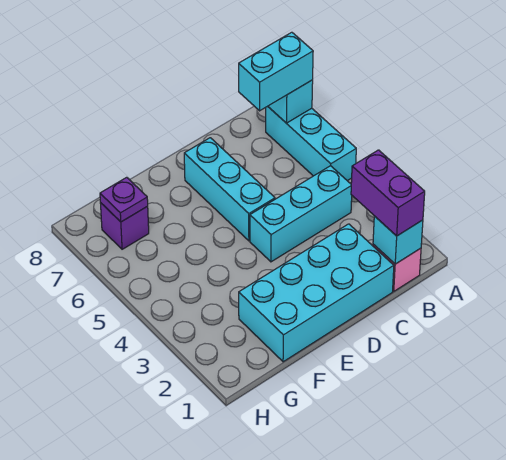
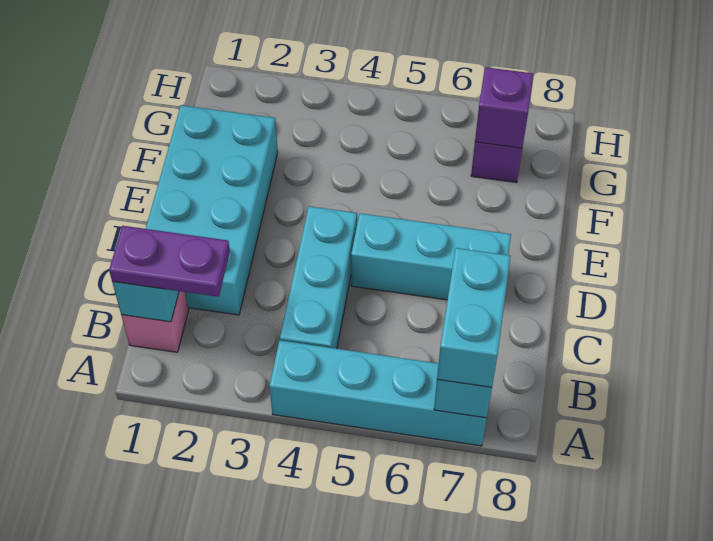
cyan 1x3 brick [266,106,356,181] -> cyan 1x4 brick [269,340,487,446]
purple 1x2 brick [351,150,425,236] -> purple 1x2 plate [109,226,230,297]
purple 1x1 plate [100,177,148,222] -> purple 1x1 brick [475,67,533,148]

